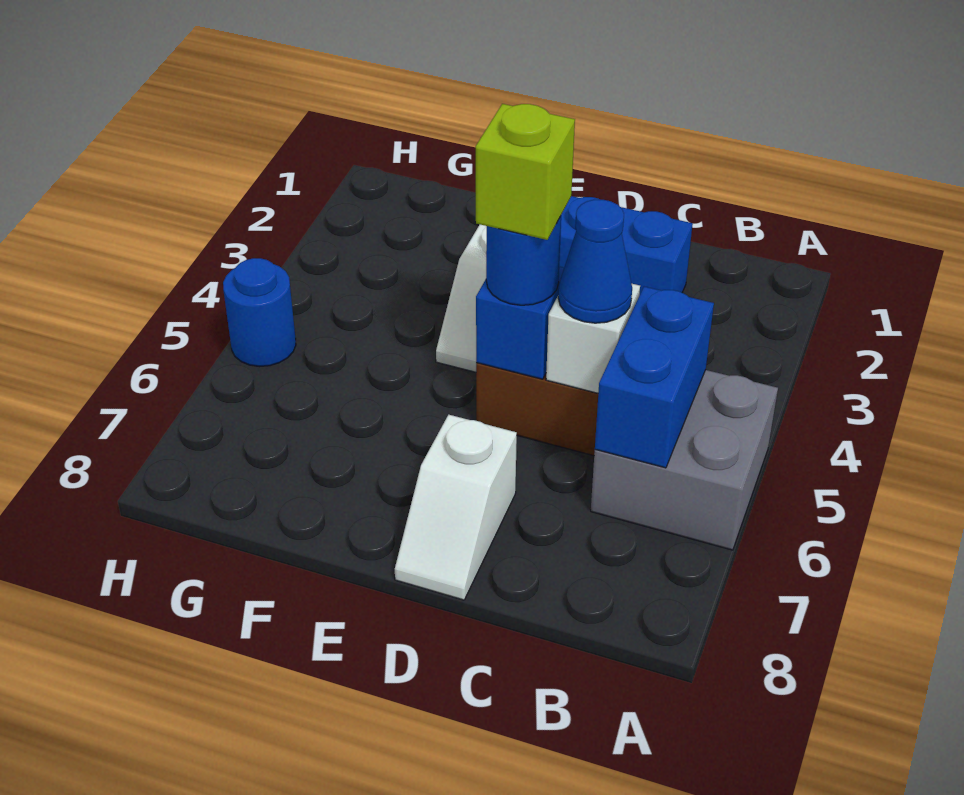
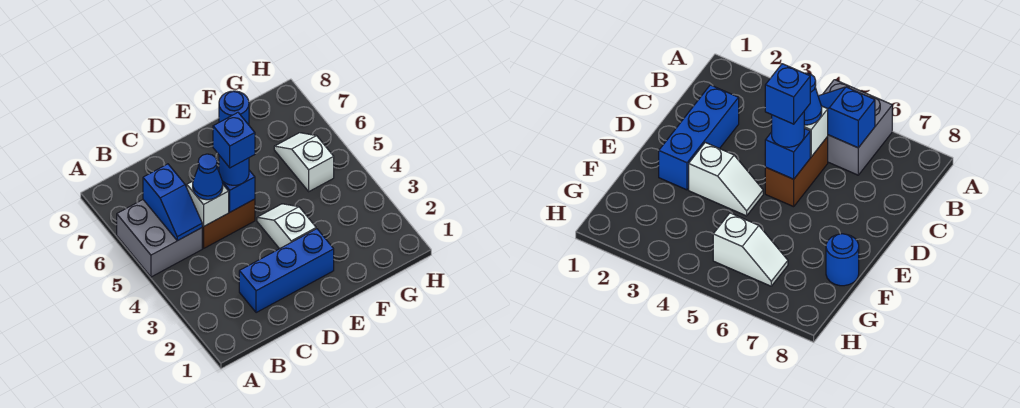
blue 1x2 brick [595,287,714,468] -> blue 1x2 slope [143,164,202,241]
lime 1x1 brick [476,104,575,240] -> blue 1x1 brick [213,113,255,168]
white 1x2 slope [395,415,517,600] -> white 1x2 slope moved to [274,133,334,191]
blue 1x1 round brick [223,258,296,367] -> blue 1x1 round brick moved to [219,91,249,125]

